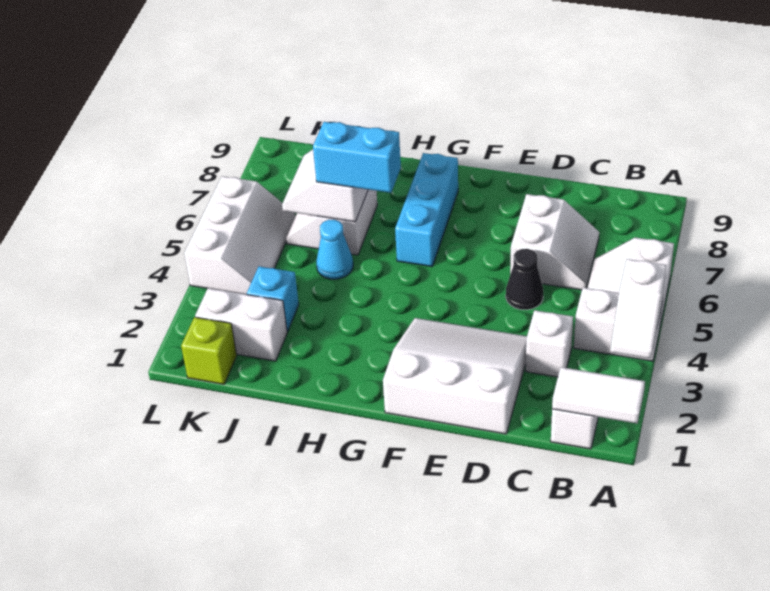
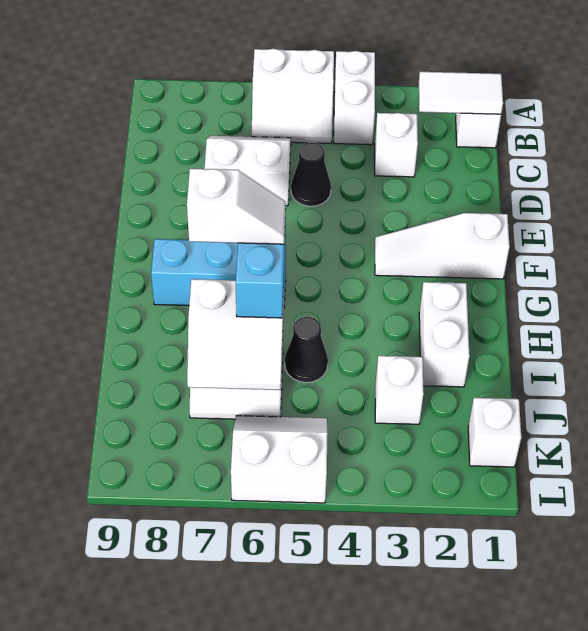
white 1x2 tile [552,367,645,423] -> white 1x2 tile turned to [419,72,503,114]
white 1x2 slope [610,259,667,359] -> white 1x2 slope moved to [187,169,286,244]
white 3x3 slope [383,318,527,434] -> white 1x3 slope [375,213,510,279]
cyan 1x1 cone [316,219,353,279] -> black 1x1 cone [285,317,328,383]
white 1x2 brick [195,288,287,361] -> white 1x2 brick moved to [419,282,470,387]
cyan 1x1 brick [247,266,299,332] -> white 1x1 brick [375,356,424,424]
lime 1x1 brick [181,317,237,384] -> white 1x1 brick [468,398,521,467]
white 2x3 slope [184,176,295,295] -> white 2x2 slope [231,416,328,503]

